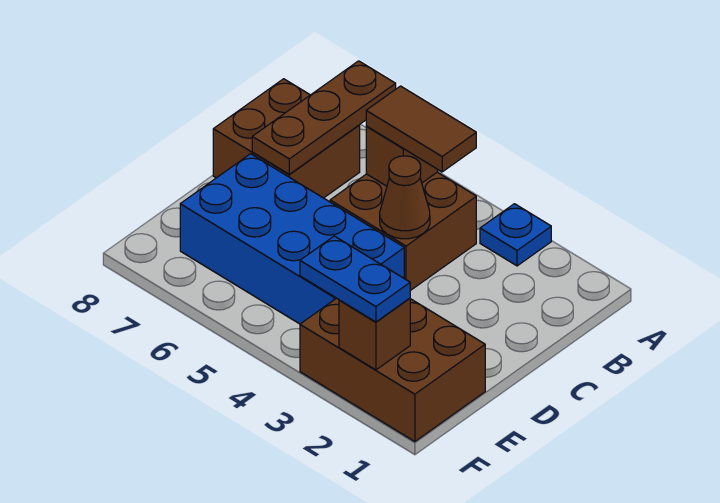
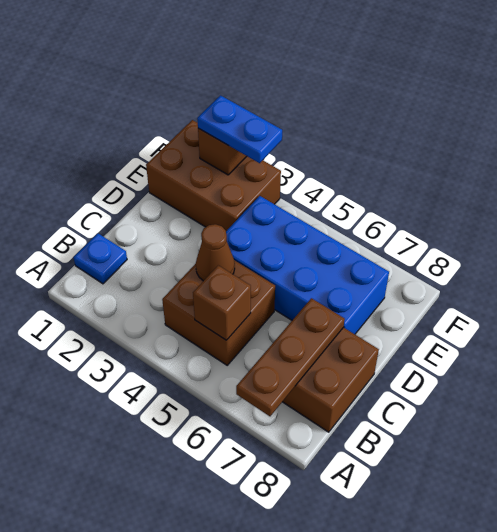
blue 1x1 plate [480,204,551,266] -> blue 1x1 plate moved to [74,233,127,284]
brown 1x2 tile [366,86,476,172] -> none

